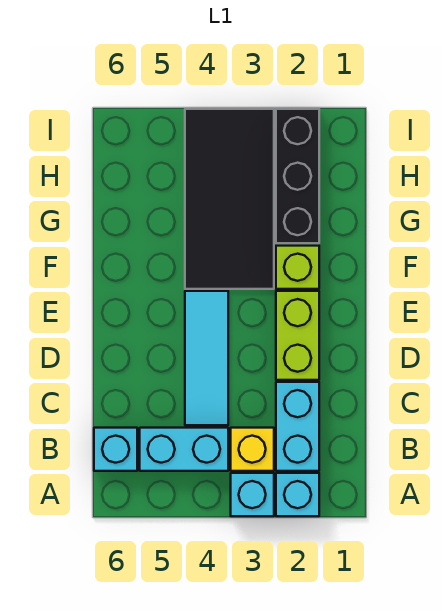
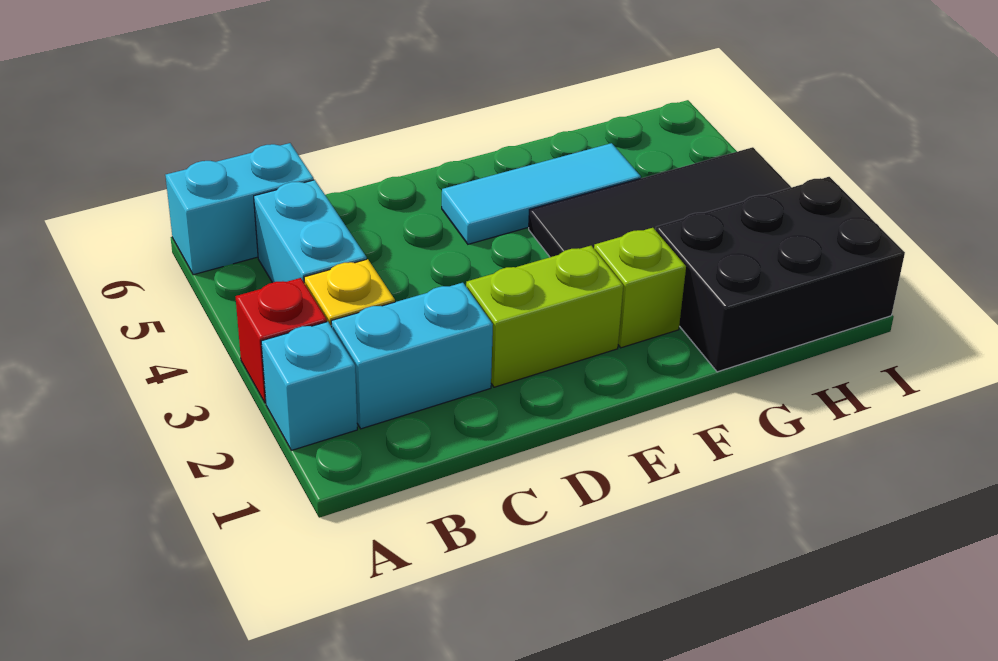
cyan 1x1 brick [231,473,274,516] -> red 1x1 brick [235,278,327,403]
cyan 1x1 brick [94,428,137,471] -> cyan 1x2 brick [165,143,314,275]
cyan 1x3 tile [185,291,228,425] -> cyan 1x3 tile moved to [442,143,641,244]
black 1x3 brick [276,109,319,243] -> black 2x3 brick [656,177,905,372]

